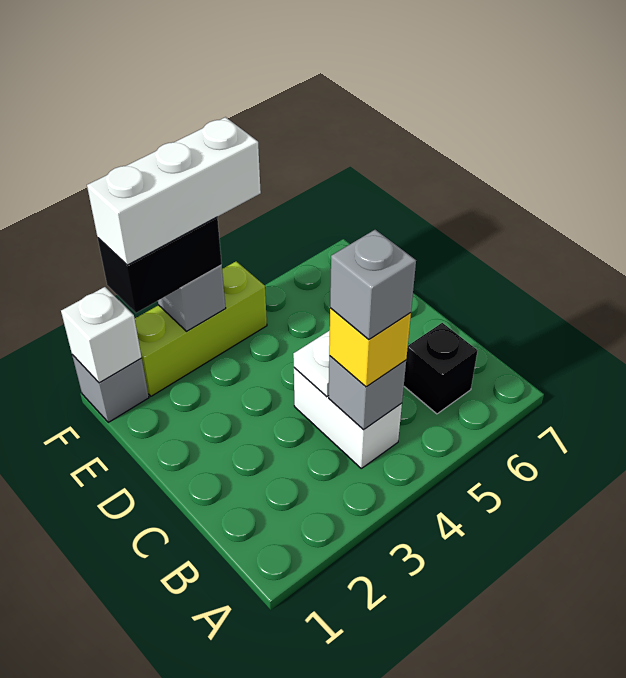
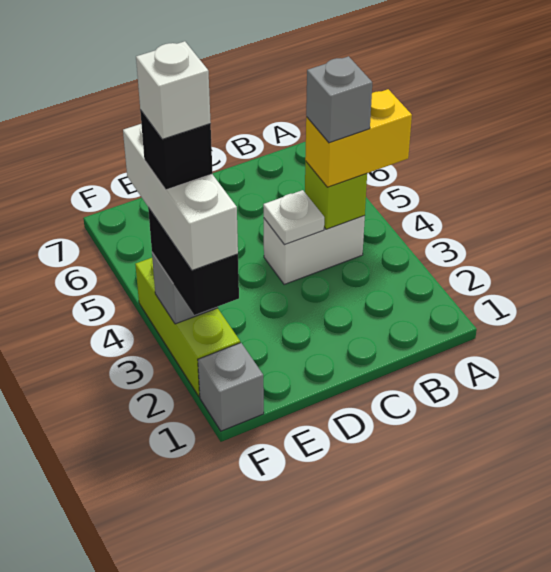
grey 1x1 brick [329,356,406,430] -> lime 1x1 brick [305,161,367,229]
yellow 1x1 brick [329,308,411,387] -> yellow 1x2 brick [305,89,412,187]
black 1x1 brick [404,323,478,414] -> black 1x1 brick moved to [140,110,213,190]
white 1x1 brick [61,287,142,383] -> white 1x1 brick moved to [136,41,211,139]

